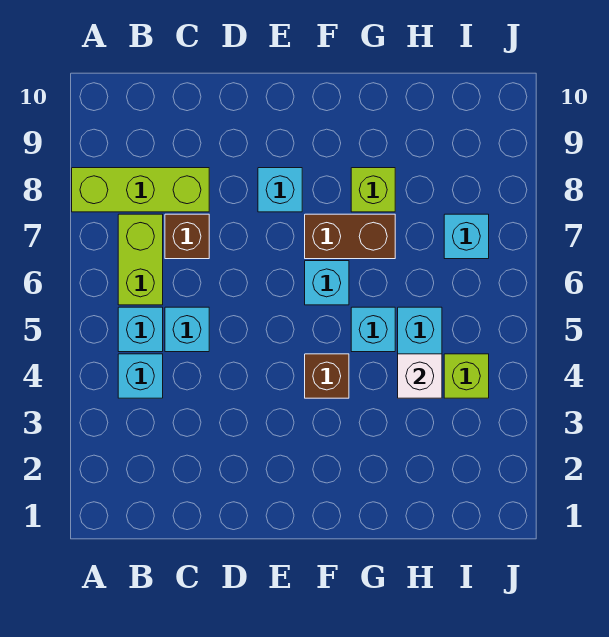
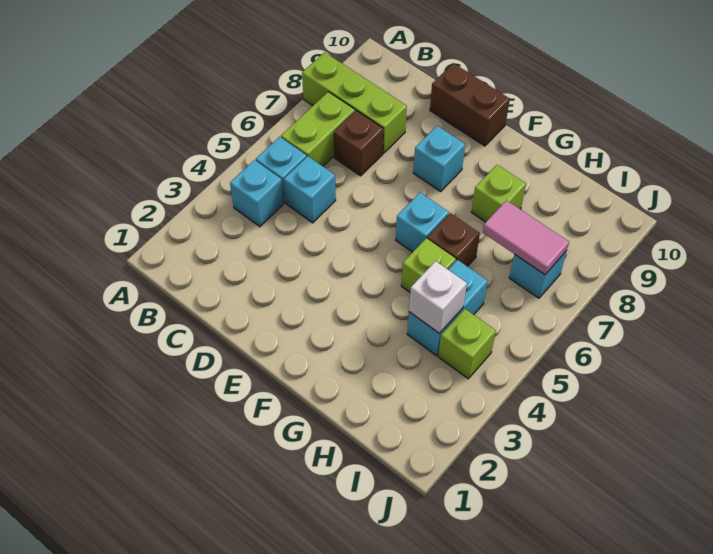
brown 1x1 brick [305,354,349,398] -> brown 1x1 brick moved to [427,213,480,267]
brown 1x2 brick [305,214,395,259] -> brown 1x2 brick moved to [430,63,510,146]
cyan 1x1 brick [351,307,395,352] -> lime 1x1 brick [401,238,456,292]
none -> pink 1x2 tile [483,201,569,275]

